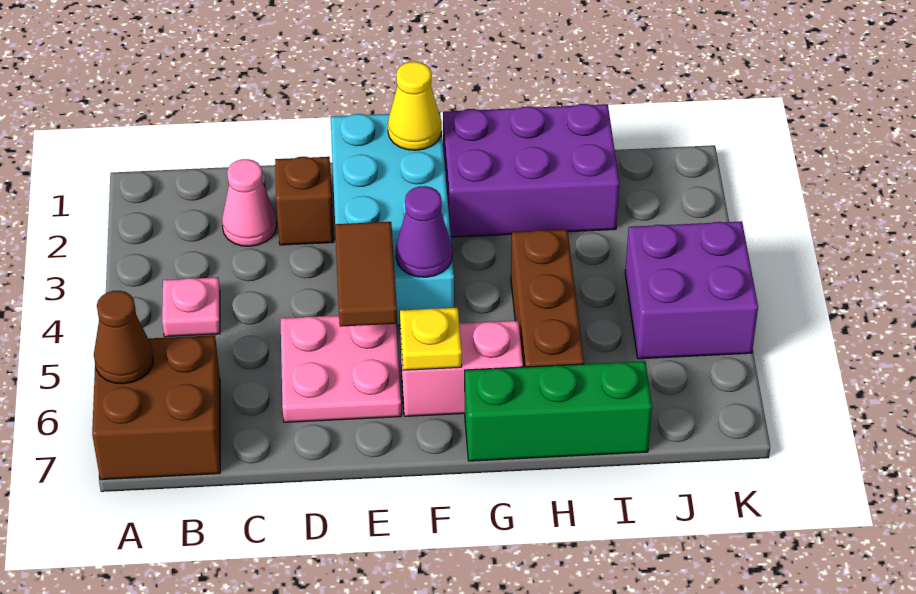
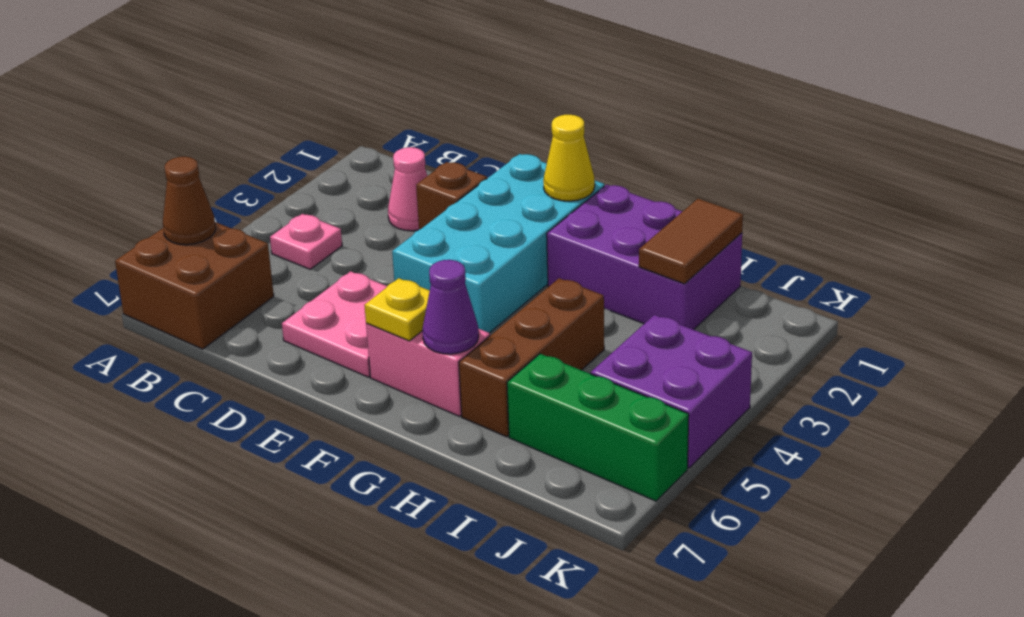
brown 1x2 tile [335,222,397,327] -> brown 1x2 tile moved to [639,199,743,284]
purple 1x1 cone [396,186,452,277] -> purple 1x1 cone moved to [422,260,479,354]
green 1x3 brick [465,361,652,461] -> green 1x3 brick moved to [507,354,689,501]

